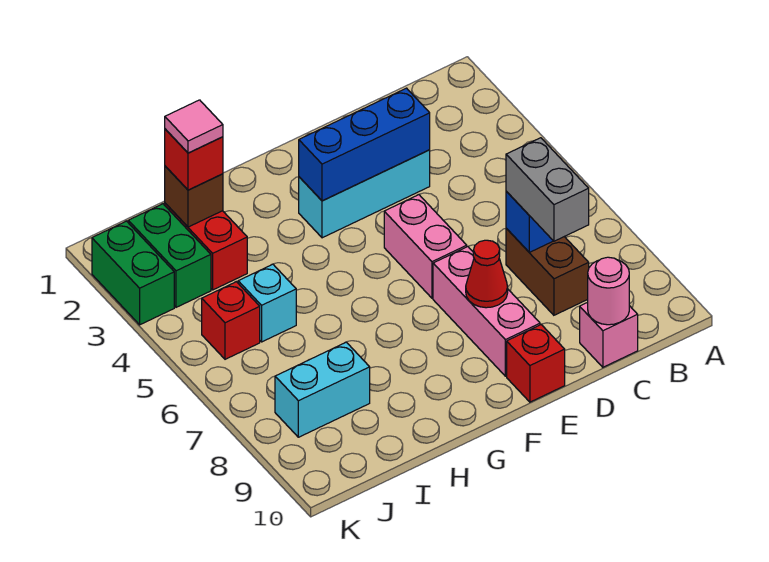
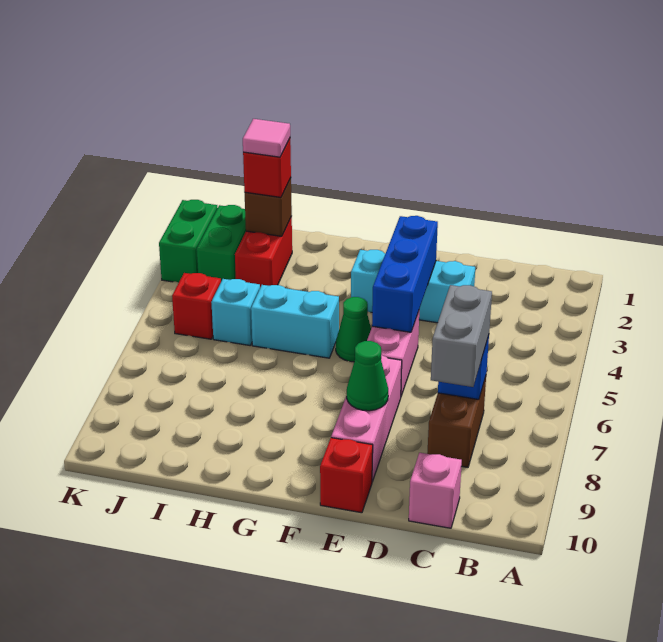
pink 1x1 round brick [588,257,629,325] -> none
blue 1x3 brick [299,88,430,201] -> blue 1x3 brick turned to [372,216,438,332]
red 1x1 cone [466,240,508,308] -> green 1x1 cone [347,341,388,411]
none -> green 1x1 cone [336,297,371,362]
cyan 1x2 brick [275,342,370,437] -> cyan 1x2 brick moved to [251,285,339,358]

